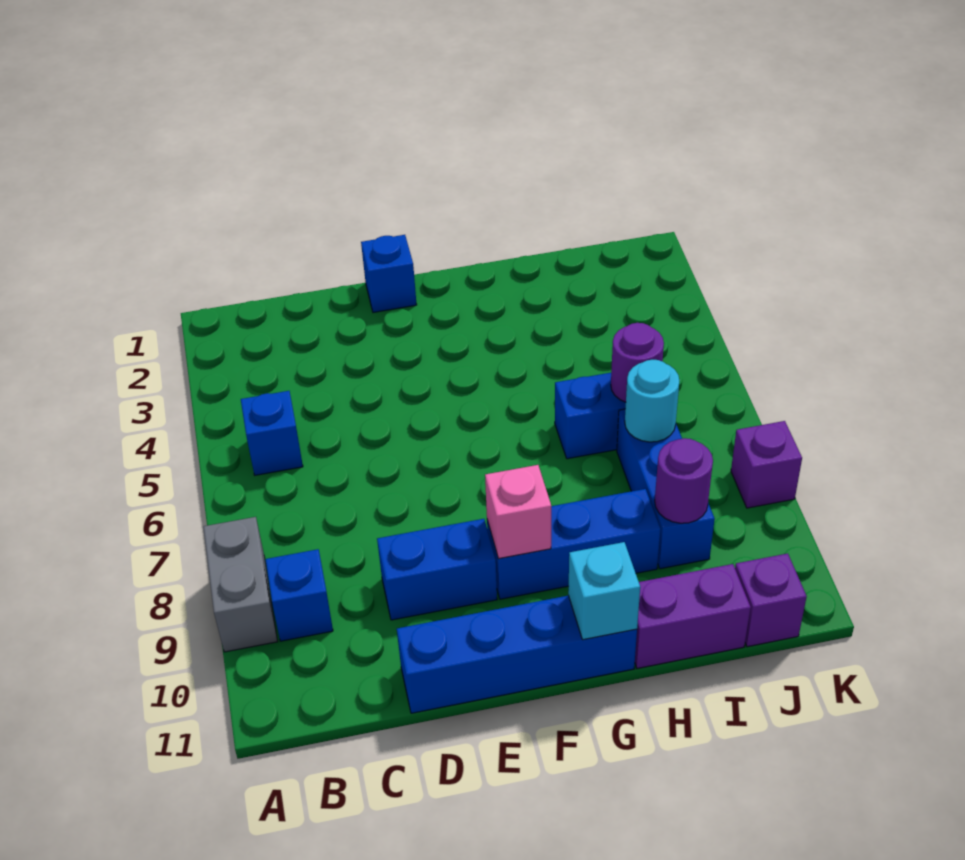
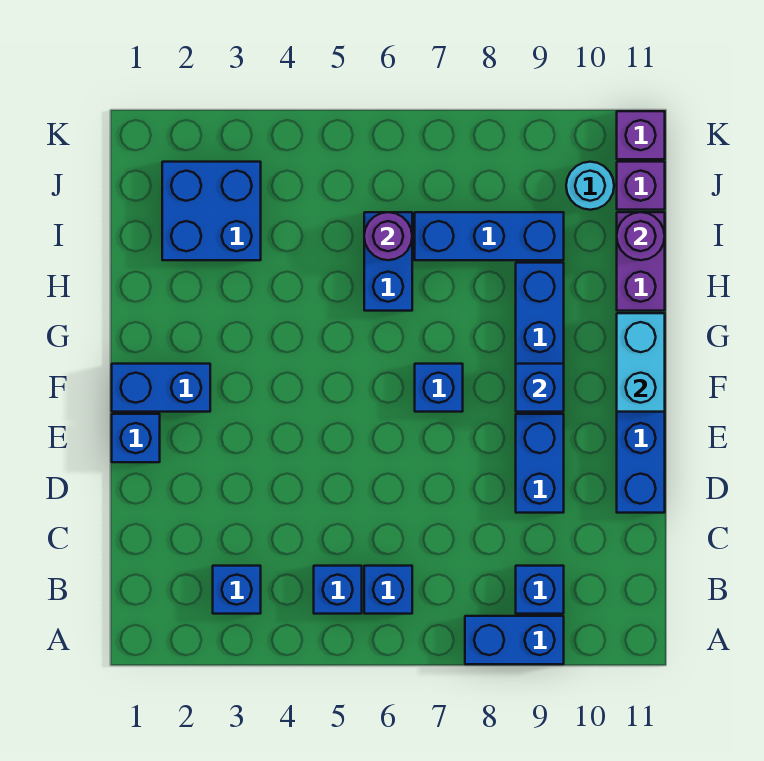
grey 1x2 brick [203,517,277,652] -> blue 1x2 brick [465,616,564,664]
none -> blue 1x1 brick [213,566,261,614]
none -> blue 1x1 brick [364,566,412,614]
none -> blue 1x2 brick [112,364,210,412]
none -> blue 1x1 brick [415,364,463,412]
pink 1x1 brick [485,465,551,559] -> blue 1x1 brick [516,364,564,412]
cyan 1x1 brick [568,542,640,640] -> cyan 1x2 brick [617,313,665,412]
none -> blue 2x2 brick [162,162,261,260]
cyan 1x1 round brick [625,360,679,442] -> cyan 1x1 round brick moved to [566,162,614,210]
purple 1x1 round brick [655,438,713,523] -> purple 1x1 round brick moved to [617,212,665,260]
purple 1x1 brick [731,421,802,508] -> purple 1x1 brick moved to [617,111,665,159]

